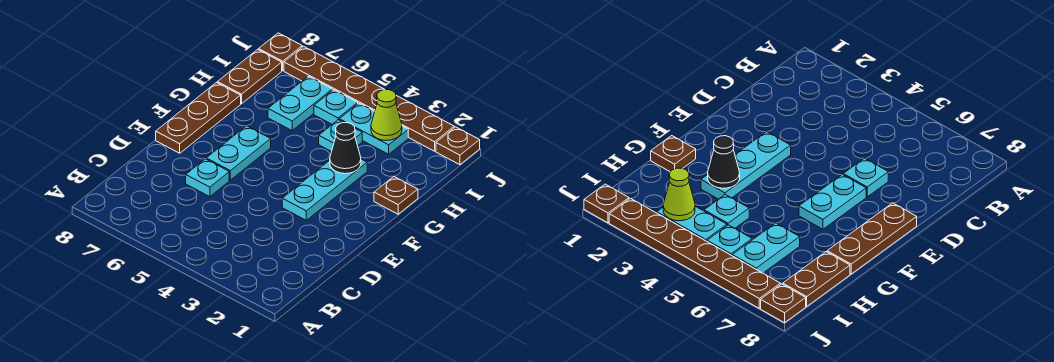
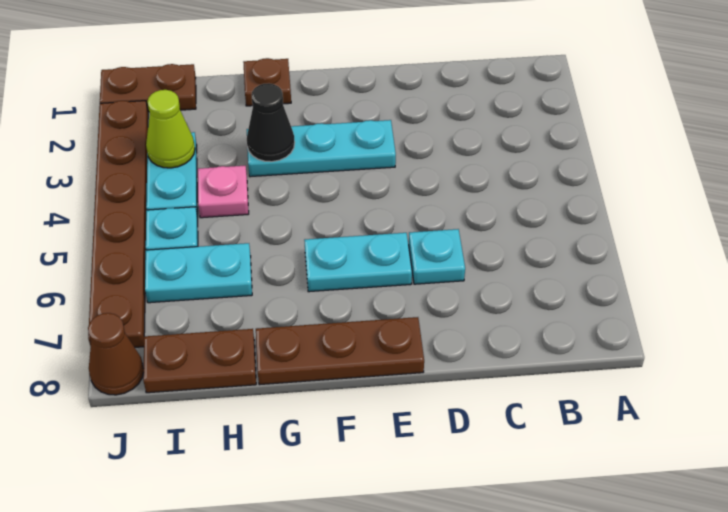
cyan 1x1 plate [319,120,362,152] -> pink 1x1 plate [198,166,249,218]
brown 1x1 plate [436,127,480,165] -> brown 1x2 plate [100,64,196,112]
brown 1x1 plate [259,33,302,71] -> brown 1x1 cone [88,313,144,395]

